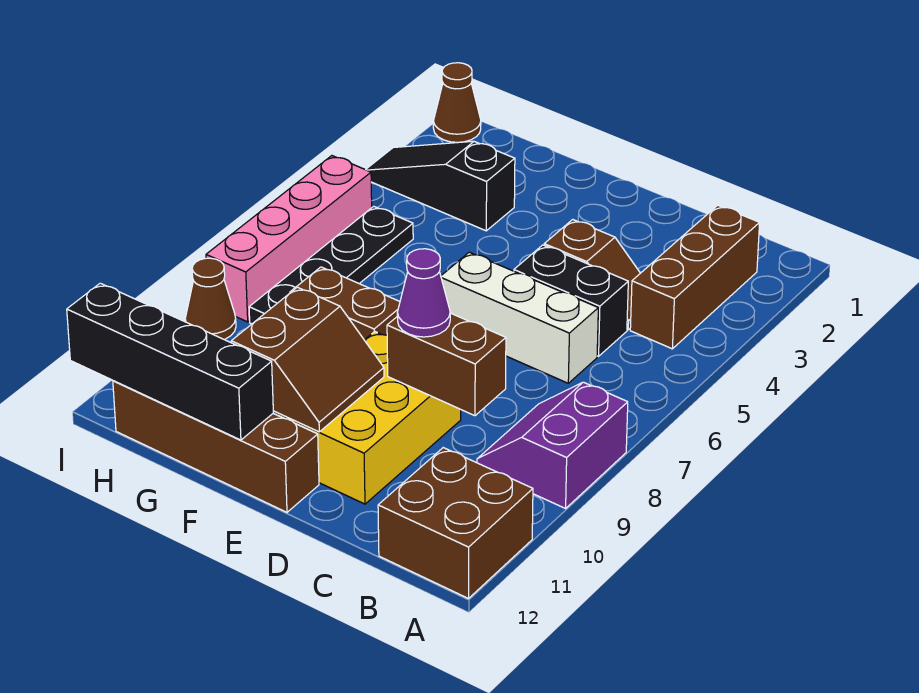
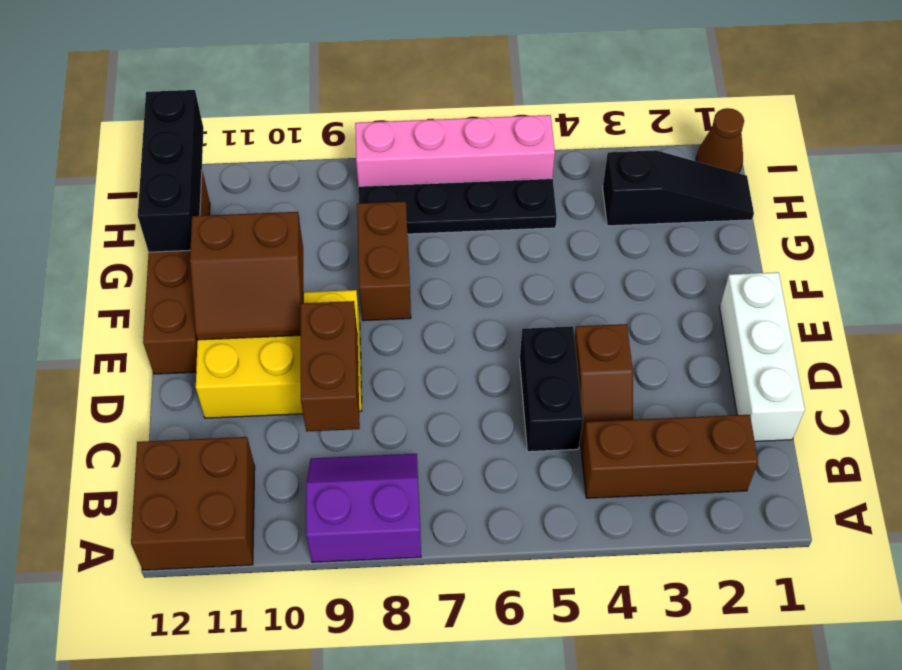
white 1x3 brick [441,252,598,383] -> white 1x3 brick moved to [720,272,805,441]
purple 1x1 cone [397,249,450,337] -> none
black 1x4 brick [67,283,273,440] -> black 1x3 brick [138,90,204,252]
black 1x3 slope [366,141,515,231] -> black 1x3 slope turned to [603,150,754,226]
brown 1x1 cone [185,258,236,340] -> none

